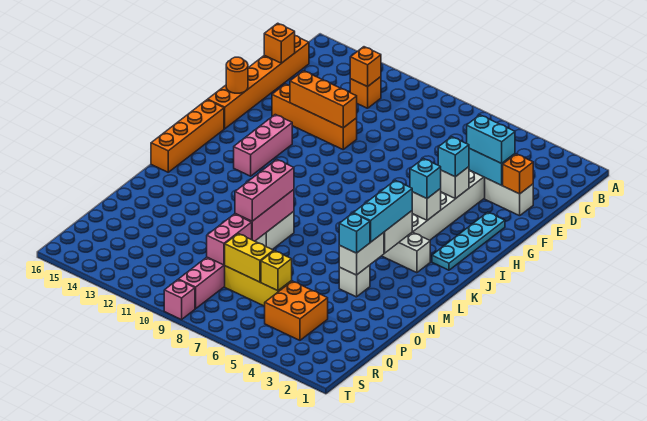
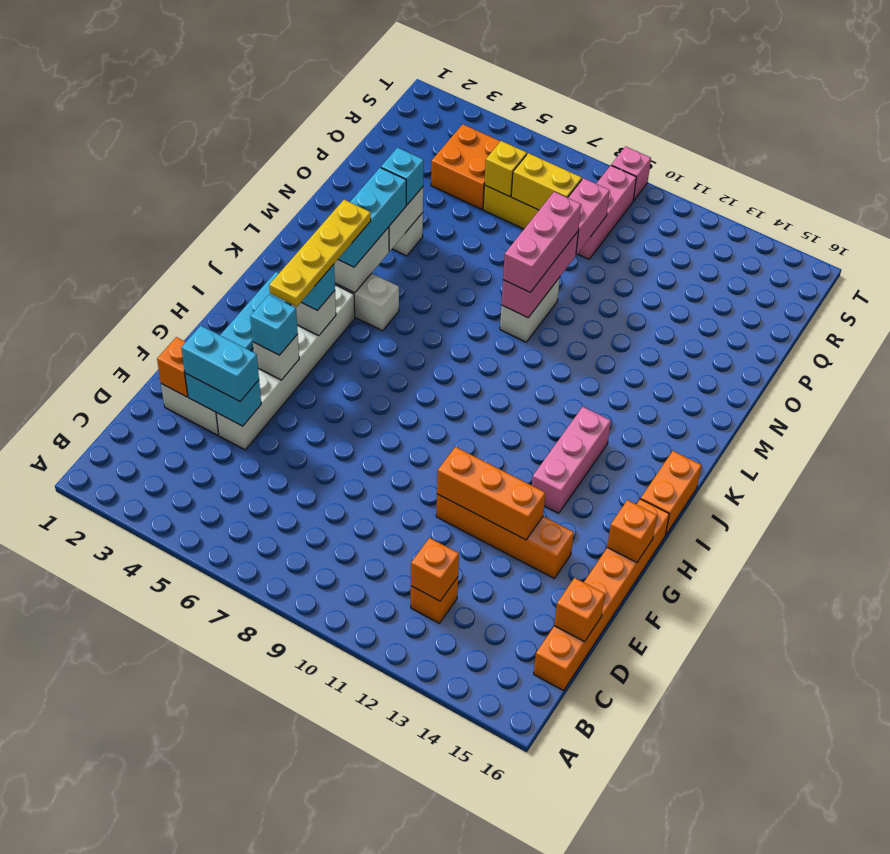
orange 1x1 round brick [226,57,248,93] -> orange 1x1 brick [607,500,657,562]
none -> yellow 1x4 plate [269,200,371,307]
orange 1x4 brick [151,100,224,172] -> orange 1x2 brick [641,451,702,534]

